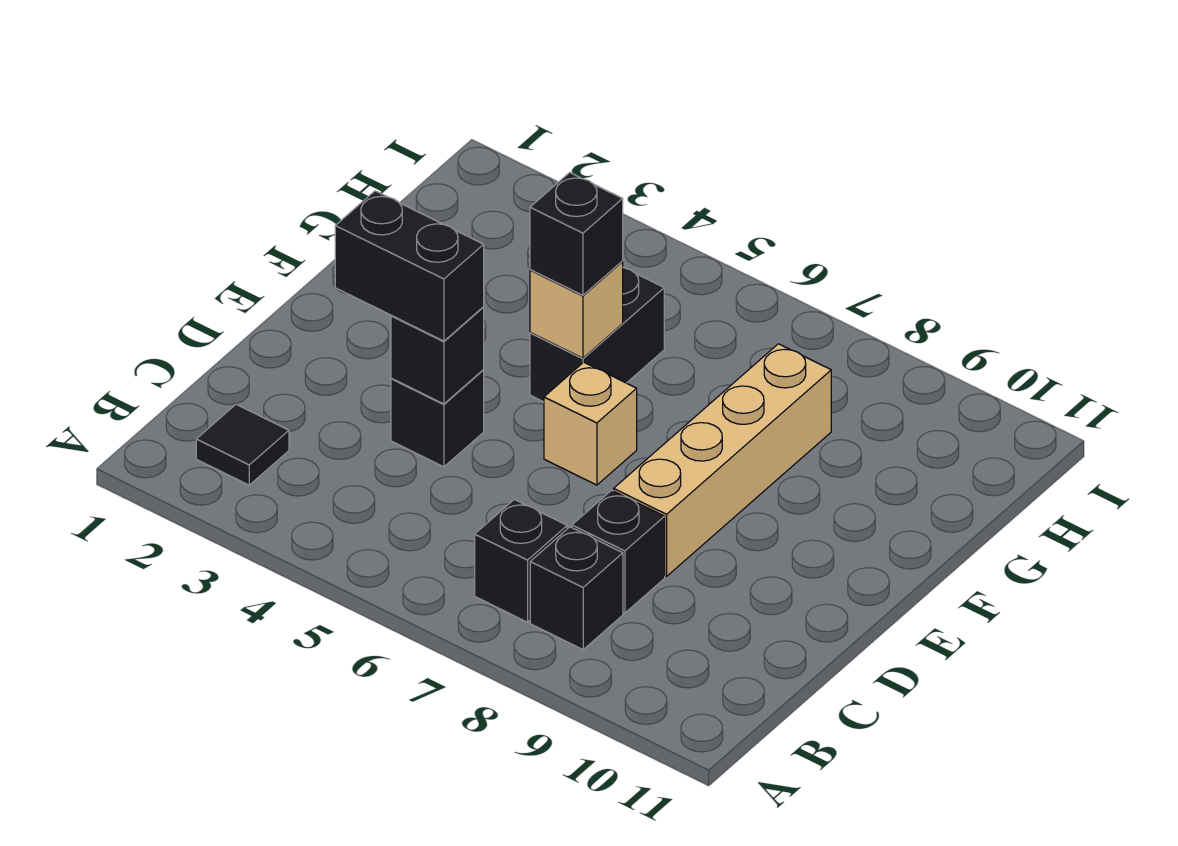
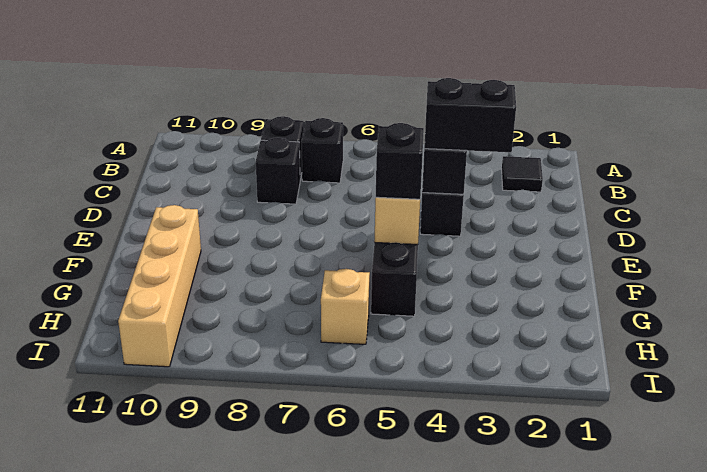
tan 1x4 brick [614,344,831,577] -> tan 1x4 brick moved to [118,205,201,367]
tan 1x1 brick [544,362,637,485] -> tan 1x1 brick moved to [321,269,370,344]

